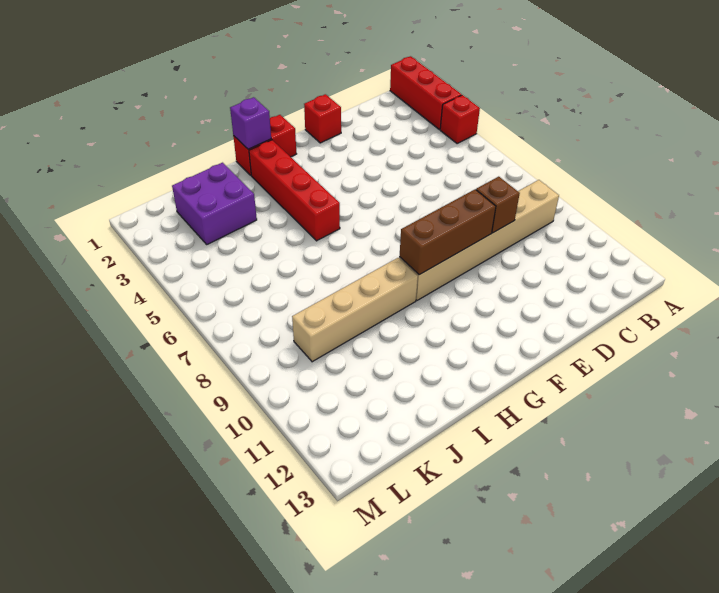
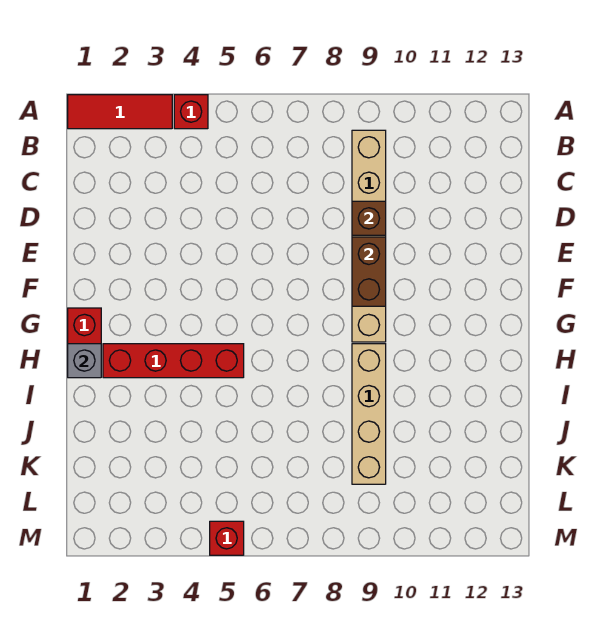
red 1x3 brick [390,56,462,130] -> red 1x3 tile [68,95,172,129]
red 1x1 brick [304,94,341,143] -> red 1x1 brick moved to [210,521,244,555]
brown 1x3 brick [399,189,496,275] -> brown 1x2 brick [352,237,386,306]
purple 1x1 brick [230,97,271,149] -> grey 1x1 brick [68,344,101,378]
purple 2x2 brick [172,163,257,244] -> none

